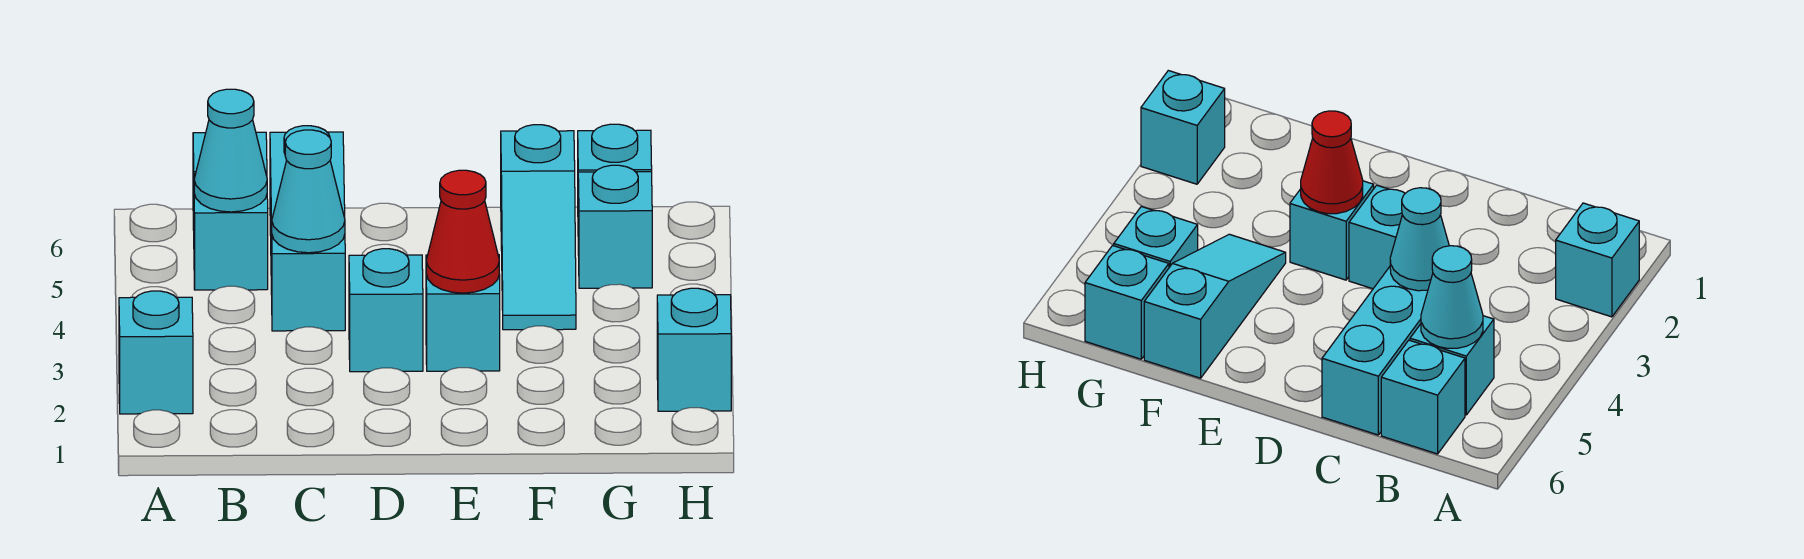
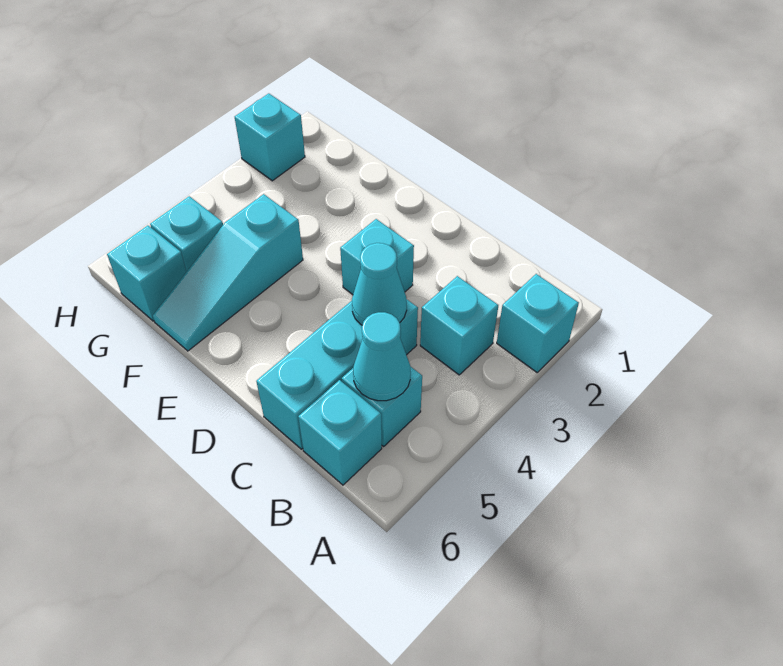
cyan 1x1 brick [426,255,500,371] -> cyan 1x1 brick moved to [420,276,498,375]
red 1x1 cone [426,170,499,293] -> none
cyan 1x3 slope [501,125,576,330] -> cyan 1x3 slope turned to [153,194,303,351]

